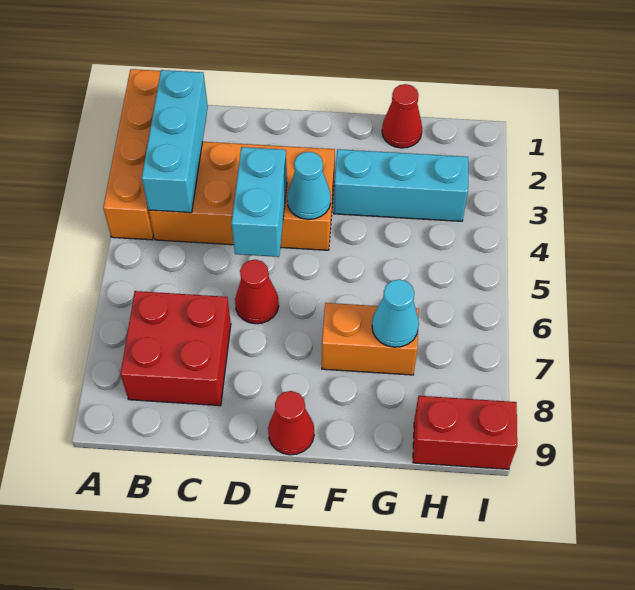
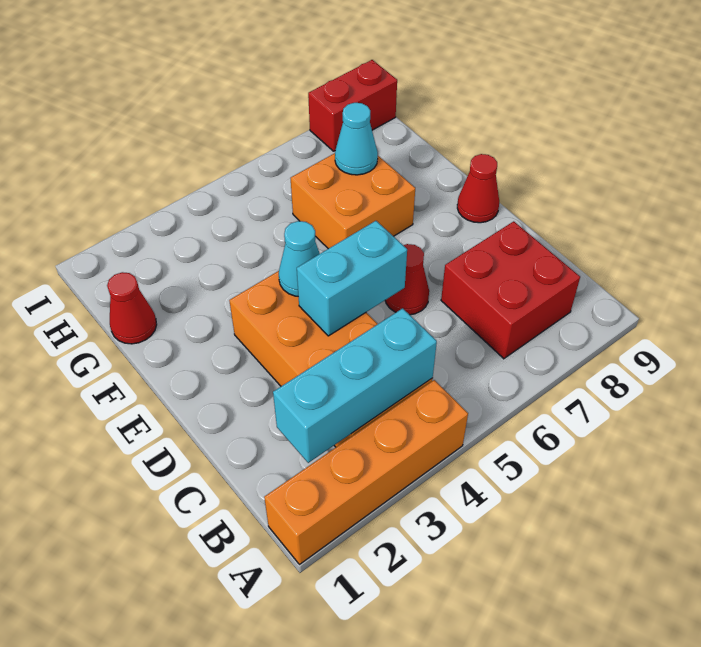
cyan 1x3 brick [334,149,468,221] -> none
orange 1x2 brick [322,303,419,375] -> orange 2x2 brick [291,153,415,249]
red 1x2 brick [413,396,517,469] -> red 1x2 brick turned to [308,60,397,151]

